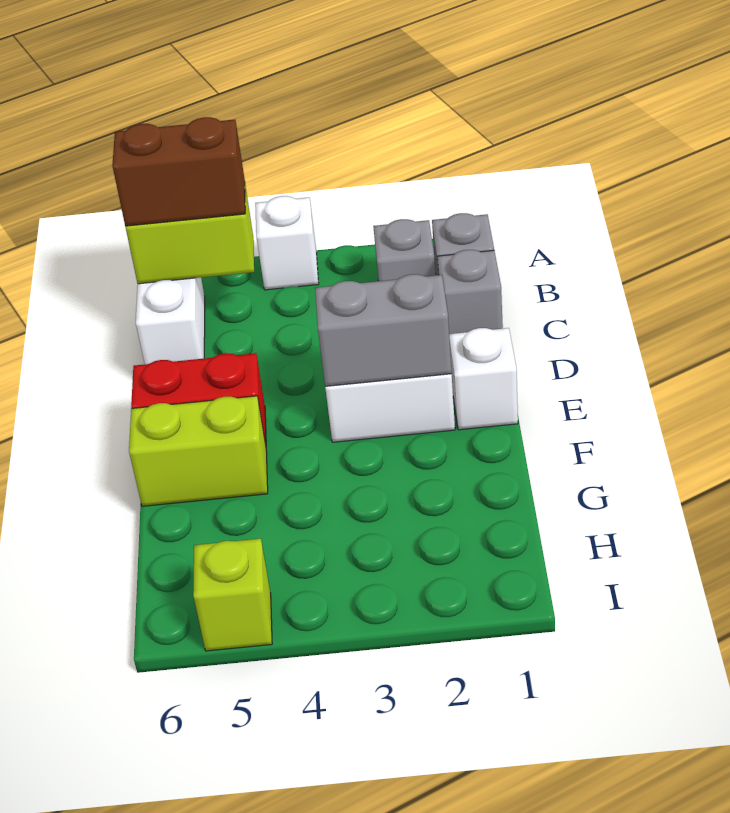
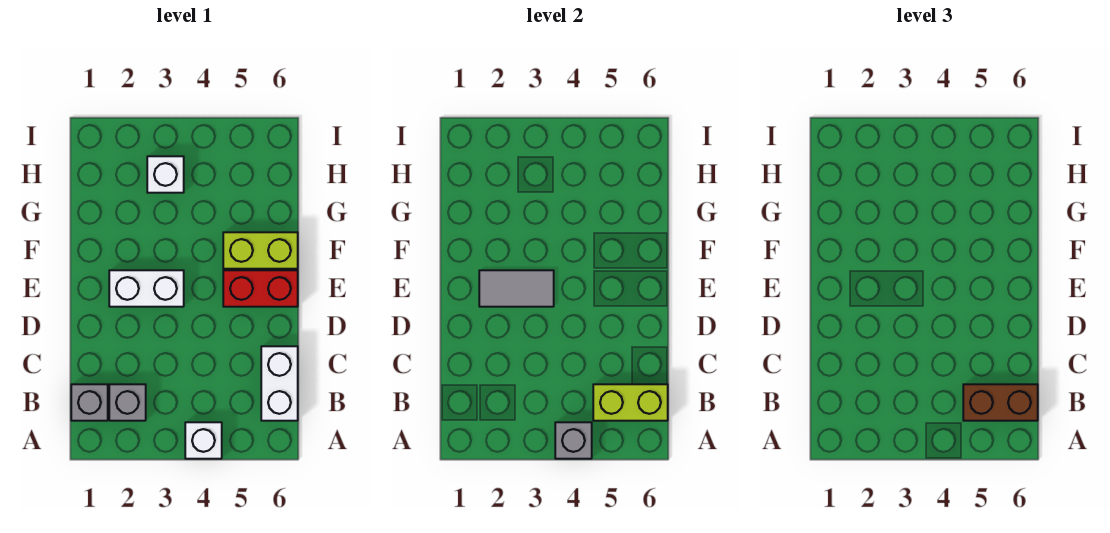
grey 1x1 brick [437,250,503,334] -> grey 1x1 brick moved to [555,422,592,459]
white 1x1 brick [449,328,518,430] -> white 1x1 brick moved to [147,156,184,193]
grey 1x2 brick [315,274,452,386] -> grey 1x2 tile [479,270,554,307]
lime 1x1 brick [193,539,272,651] -> none

